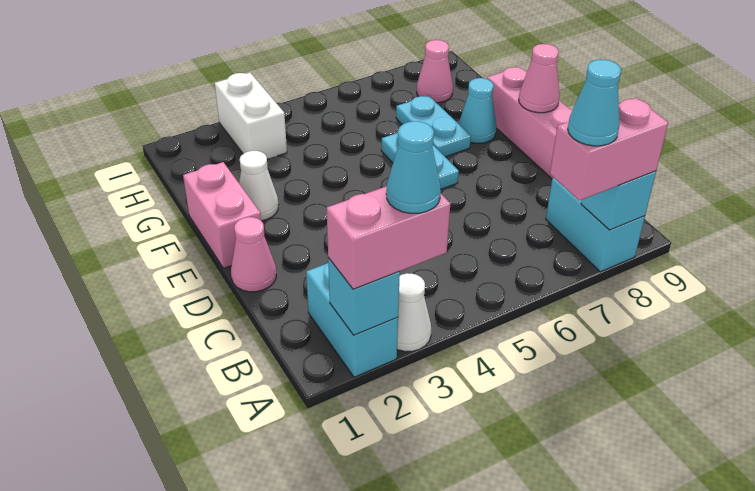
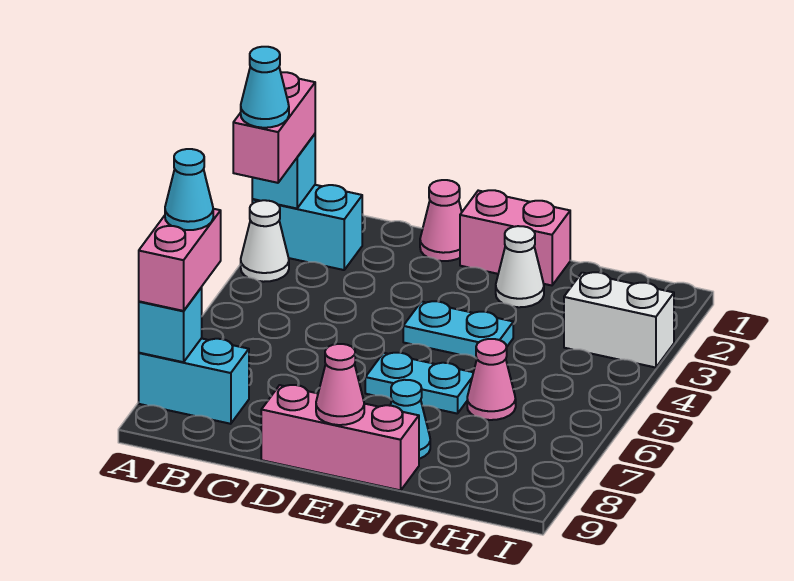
cyan 1x2 plate [396,95,471,157] -> cyan 1x2 plate moved to [403,301,513,358]
pink 1x1 cone [417,40,453,103] -> pink 1x1 cone moved to [467,339,516,420]

